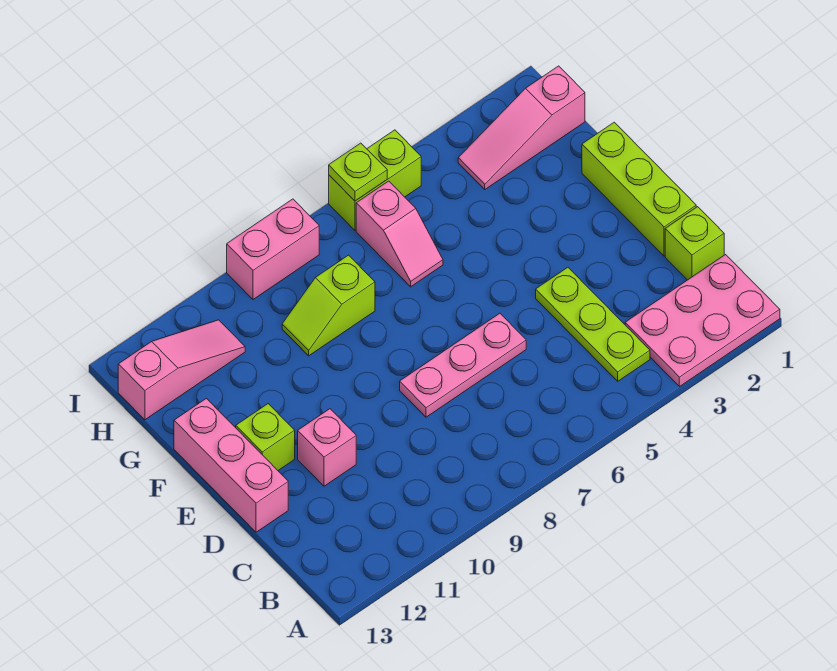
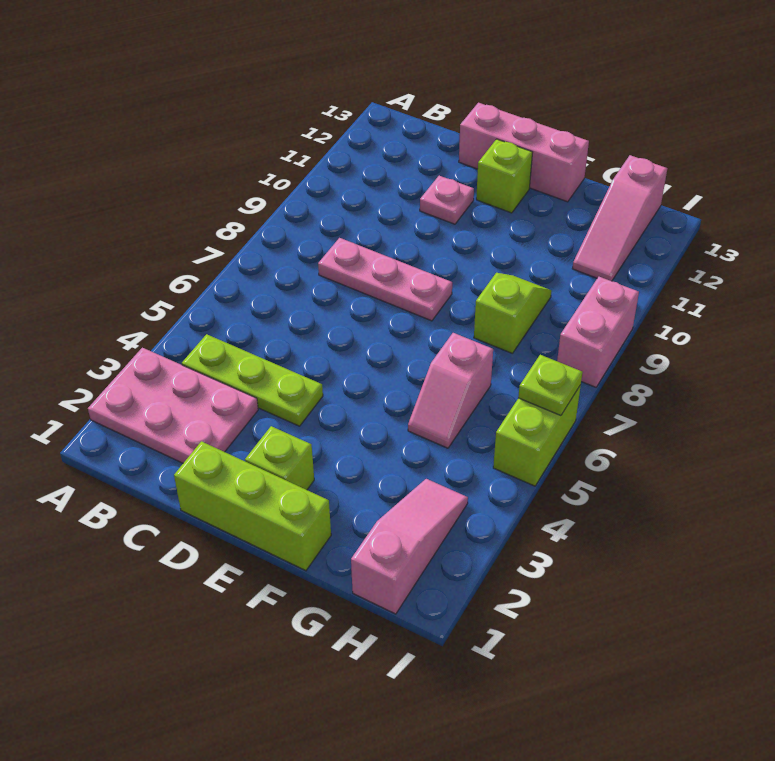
pink 2x3 plate [625,255,780,387] -> pink 2x3 plate turned to [88,348,258,463]
lime 1x1 brick [665,207,724,280] -> lime 1x1 brick moved to [245,426,314,490]
pink 1x3 plate [400,313,526,417] -> pink 1x3 plate turned to [318,238,452,321]
pink 1x1 brick [298,409,356,486] -> pink 1x1 plate [420,176,474,224]
pink 1x2 slope [356,181,443,287] -> pink 1x2 slope turned to [408,333,493,448]

